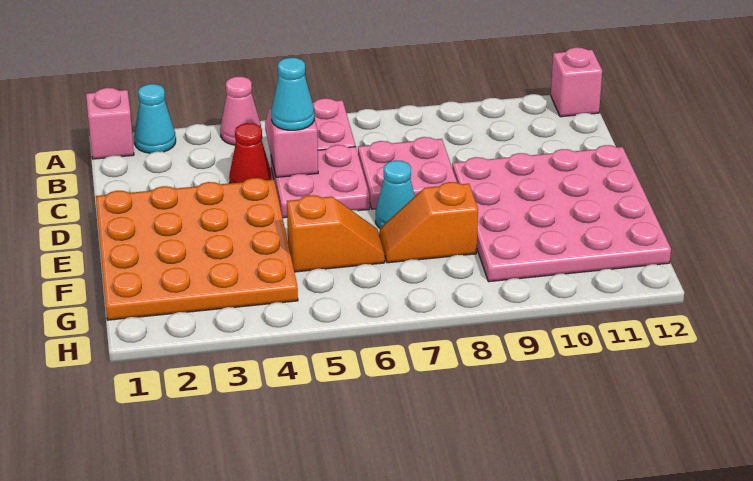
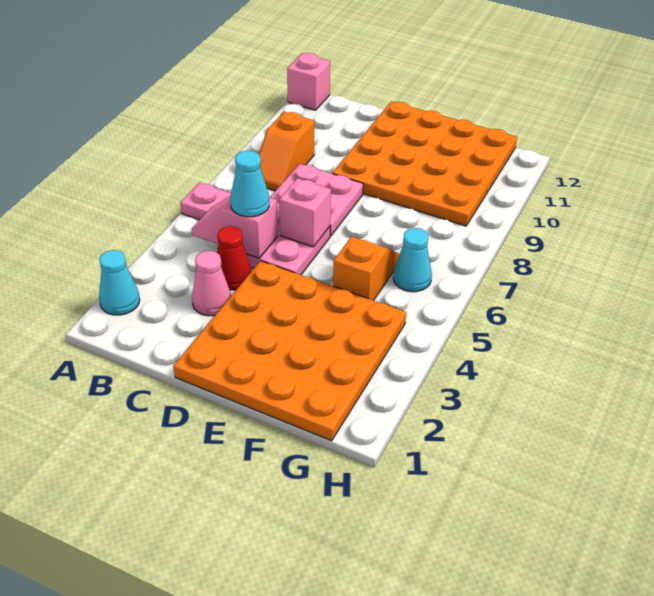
pink 1x1 brick [86,88,134,159] -> pink 1x1 brick moved to [279,178,331,247]
pink 1x1 cone [220,76,261,145] -> pink 1x1 cone moved to [192,251,231,316]
pink 4x4 plate [452,145,671,282] -> orange 4x4 plate [333,101,517,226]
cyan 1x1 cone [376,160,415,228] -> cyan 1x1 cone moved to [393,228,432,292]
orange 1x2 slope [380,182,478,263] -> orange 1x2 slope moved to [259,112,314,191]

